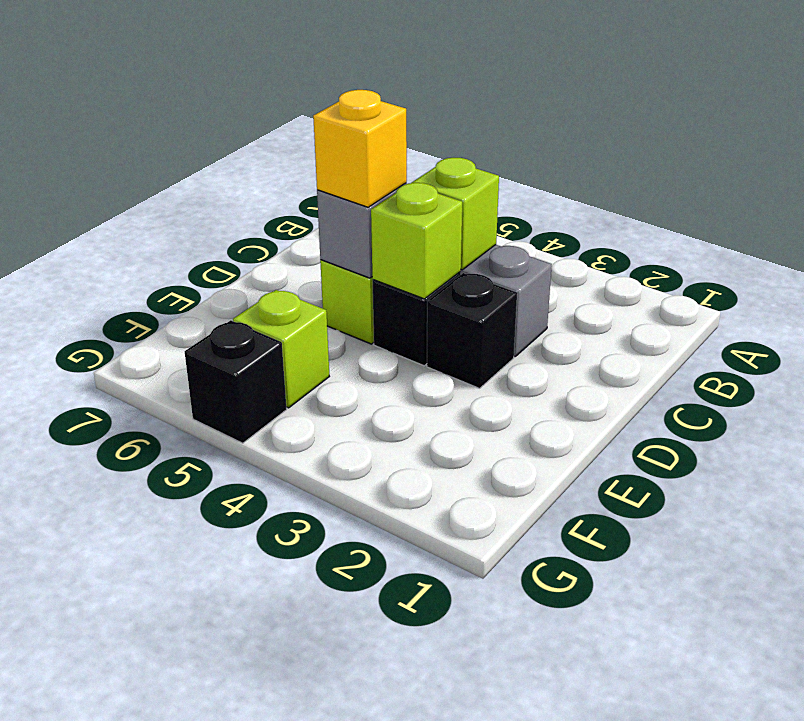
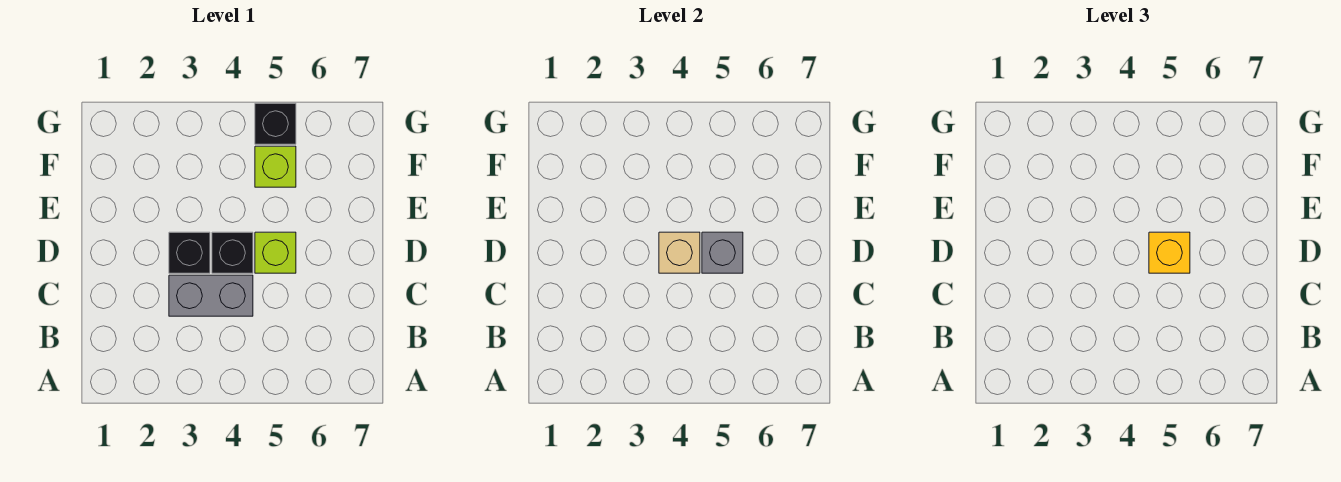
lime 1x1 brick [412,158,499,270] -> none
lime 1x1 brick [371,183,462,299] -> tan 1x1 brick [659,232,700,273]

